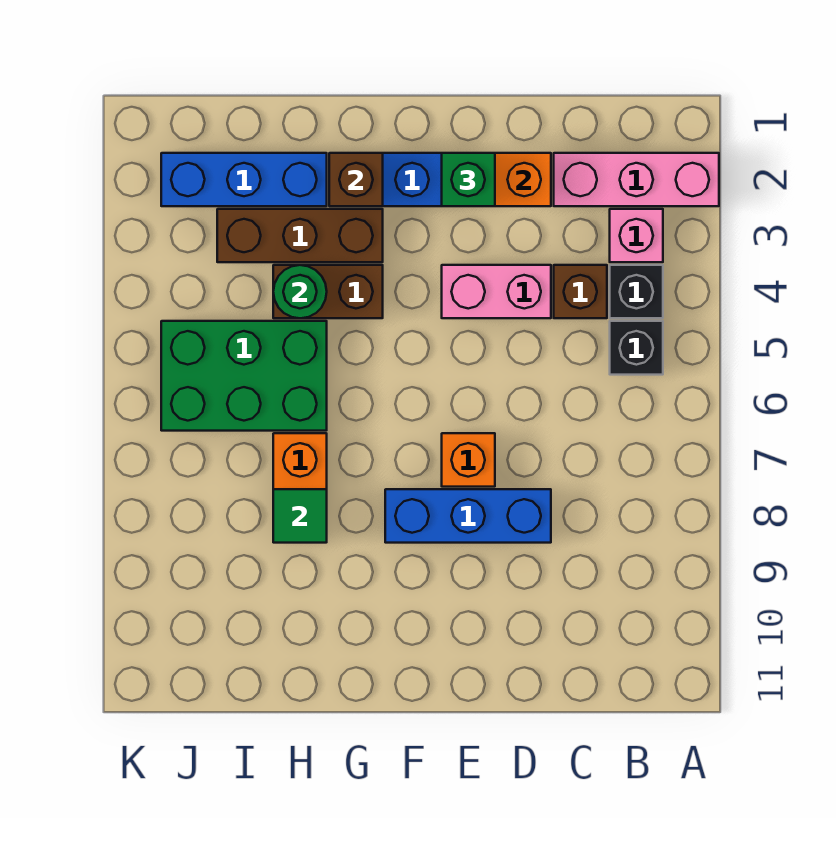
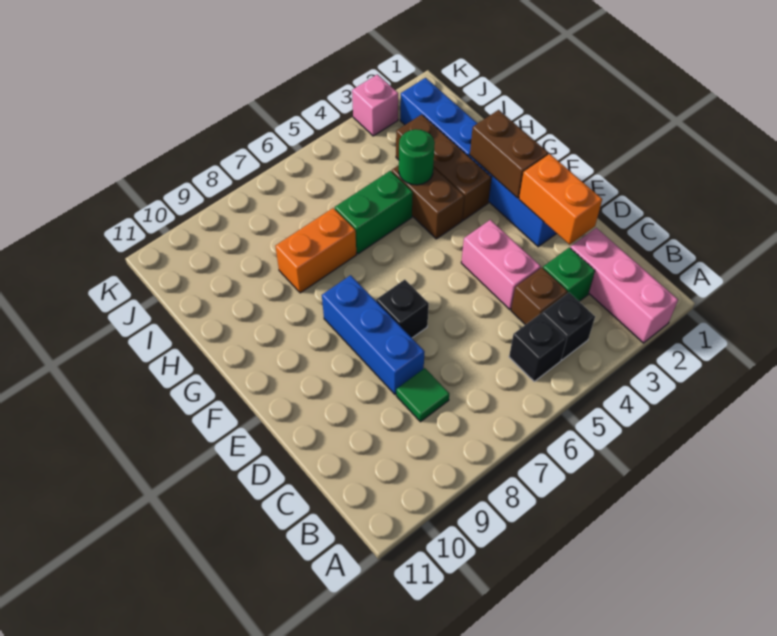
pink 1x1 brick [610,209,663,262] -> pink 1x1 brick moved to [352,74,398,136]
green 1x1 brick [442,153,495,206] -> green 1x1 brick moved to [543,247,595,301]
orange 1x1 brick [442,433,495,487] -> black 1x1 brick [376,280,429,338]
brown 1x1 brick [329,153,383,206] -> brown 1x2 brick [470,110,548,198]
green 2x3 brick [161,321,327,431] -> green 1x2 brick [335,171,413,254]
green 1x1 tile [273,489,327,543] -> green 1x1 tile moved to [396,368,449,422]

